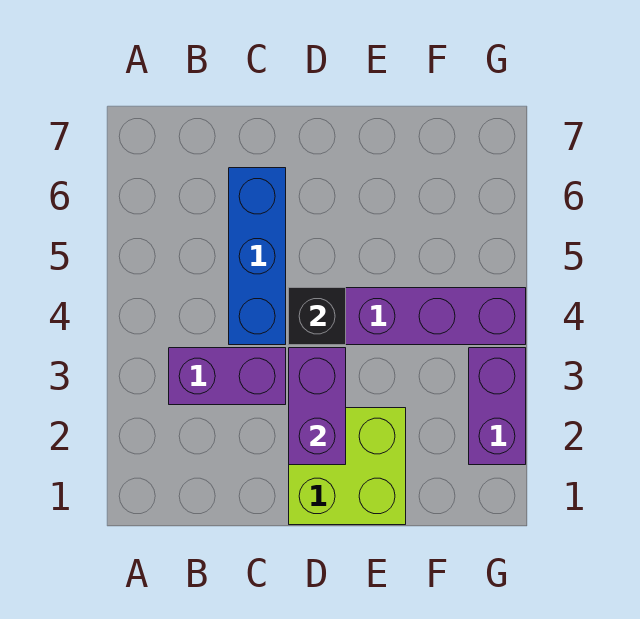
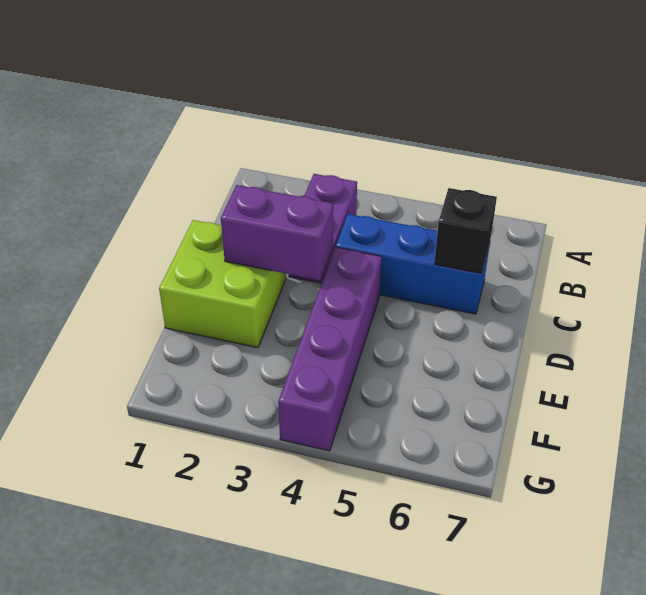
black 1x1 brick [289,288,346,345] -> black 1x1 brick moved to [434,188,497,274]
purple 1x2 brick [469,348,526,465] -> none

